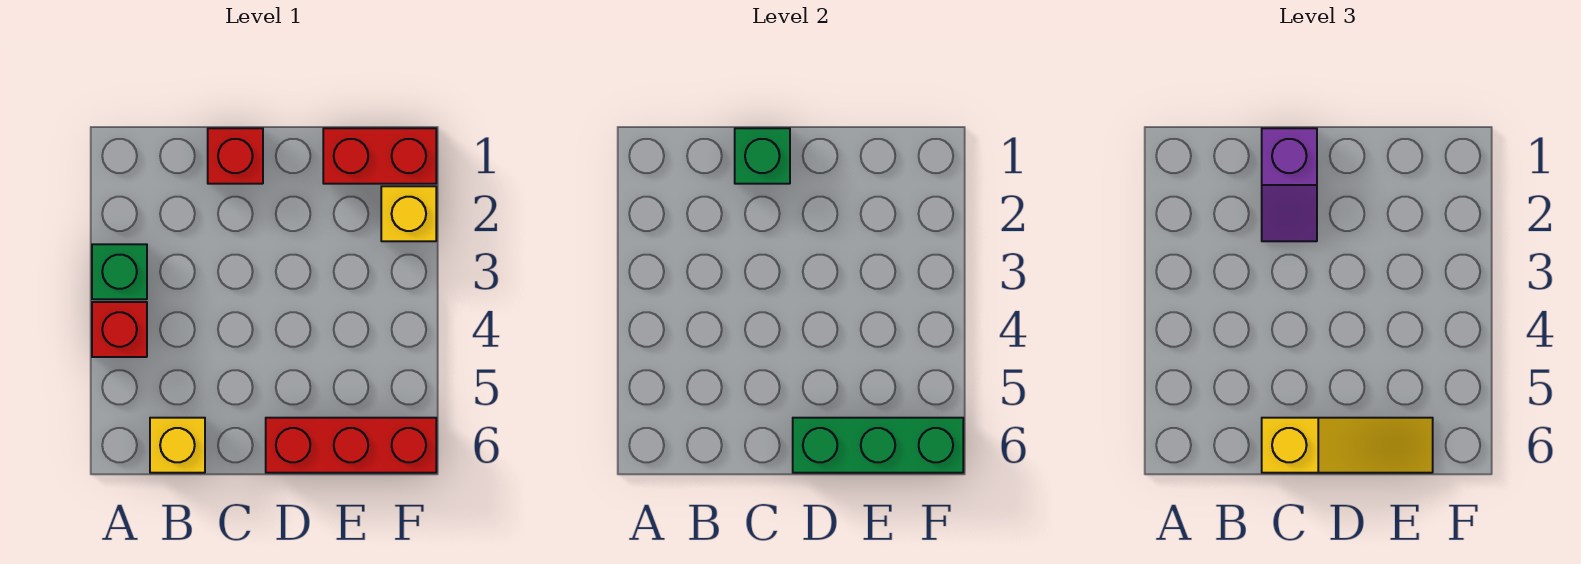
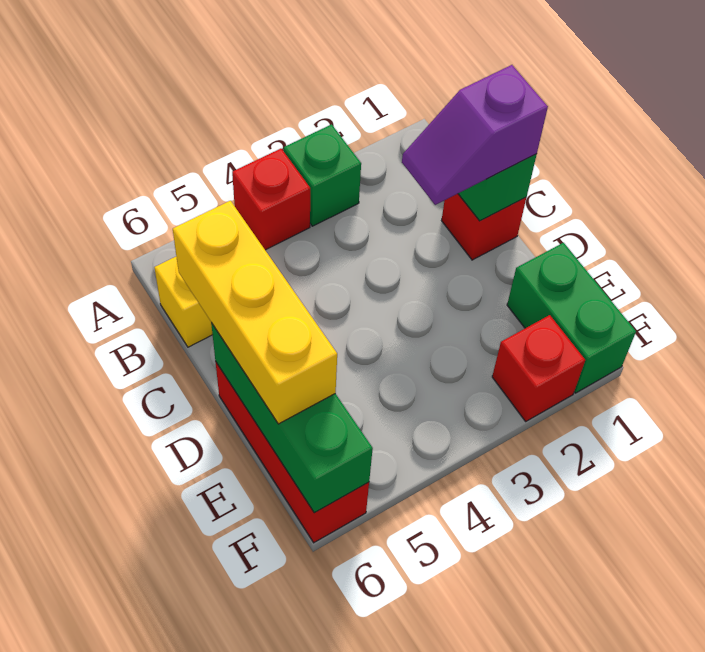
yellow 1x3 slope [1262,418,1433,473] -> yellow 1x3 brick [173,201,337,424]
red 1x2 brick [323,128,436,184] -> green 1x2 brick [507,243,636,393]
yellow 1x1 brick [381,186,436,241] -> red 1x1 brick [492,315,585,422]

